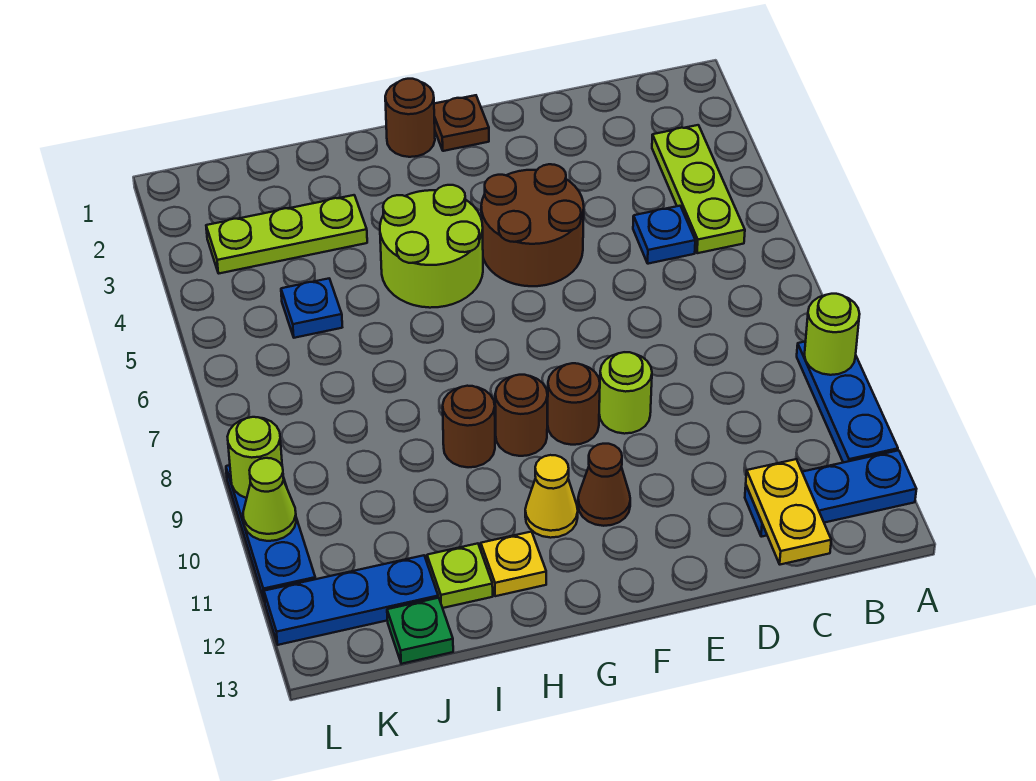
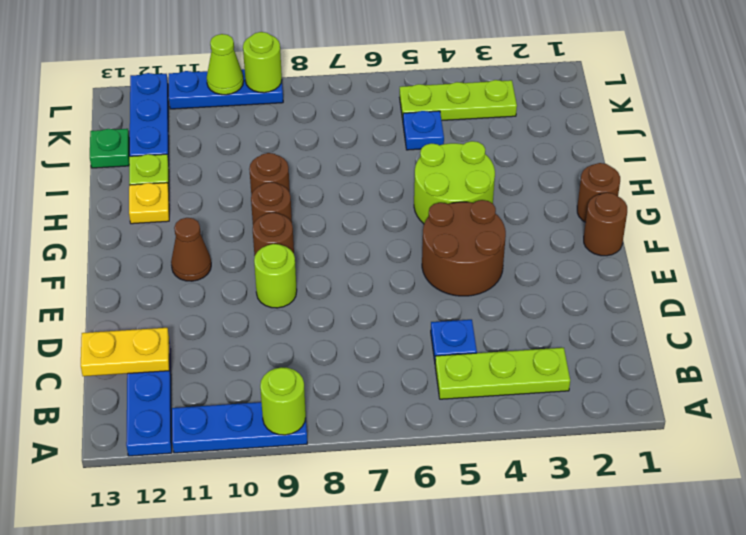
brown 1x1 plate [434,95,489,151] -> brown 1x1 round brick [584,193,627,256]
yellow 1x1 cone [525,455,578,538] -> none
lime 1x3 plate [206,195,367,273] -> lime 1x3 plate turned to [400,80,517,121]

